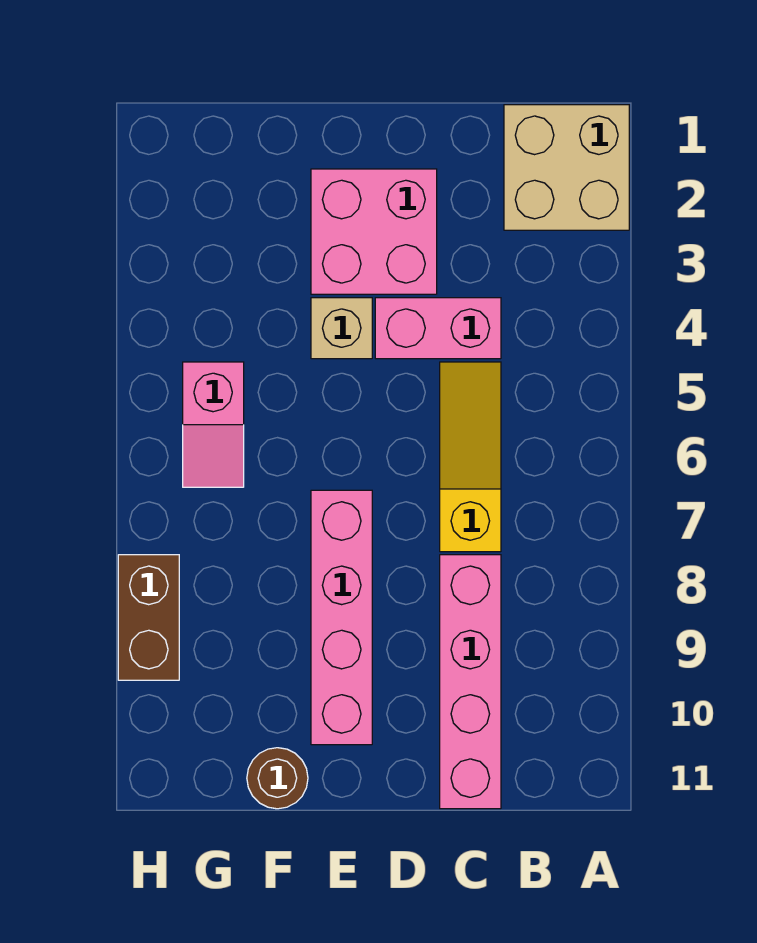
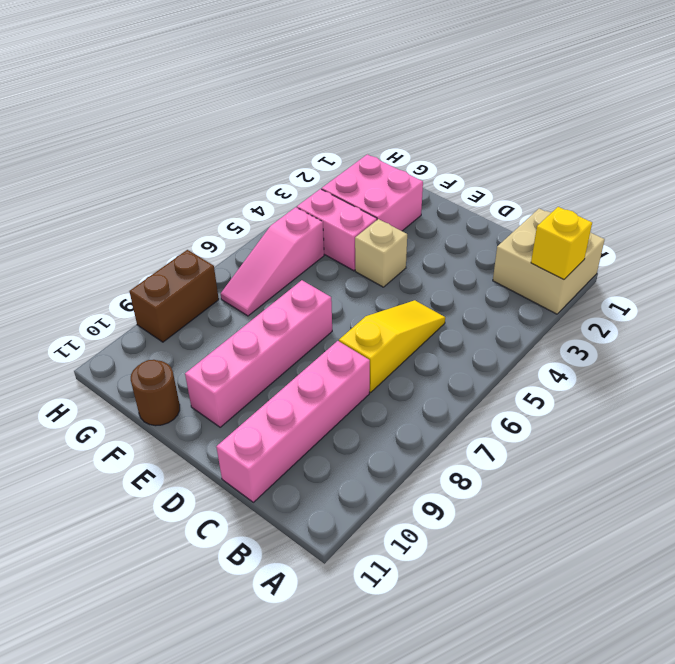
none -> yellow 1x1 brick [531,207,592,280]
pink 1x2 brick [375,298,501,359] -> pink 1x2 brick moved to [297,189,377,271]
pink 2x2 brick [311,169,437,294] -> pink 2x2 brick moved to [322,154,423,231]
pink 1x2 slope [183,362,244,487] -> pink 1x3 slope [221,207,324,316]

